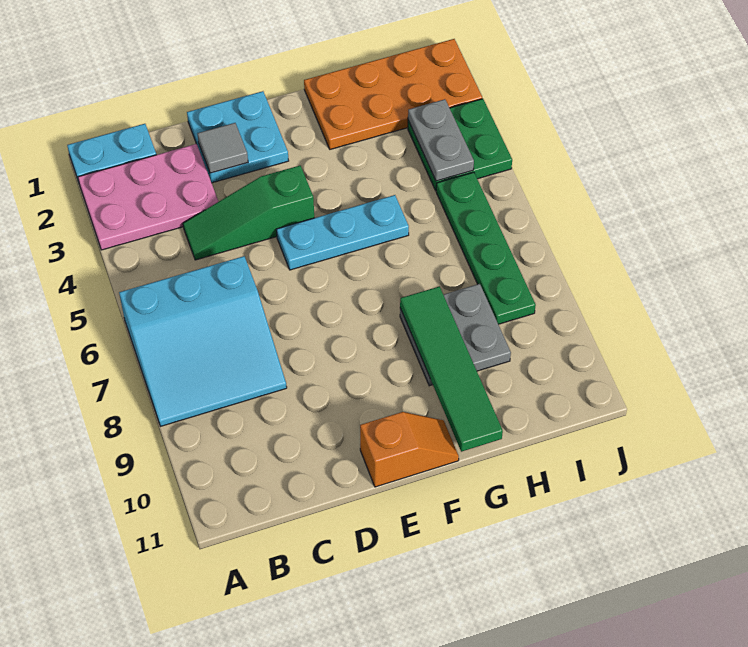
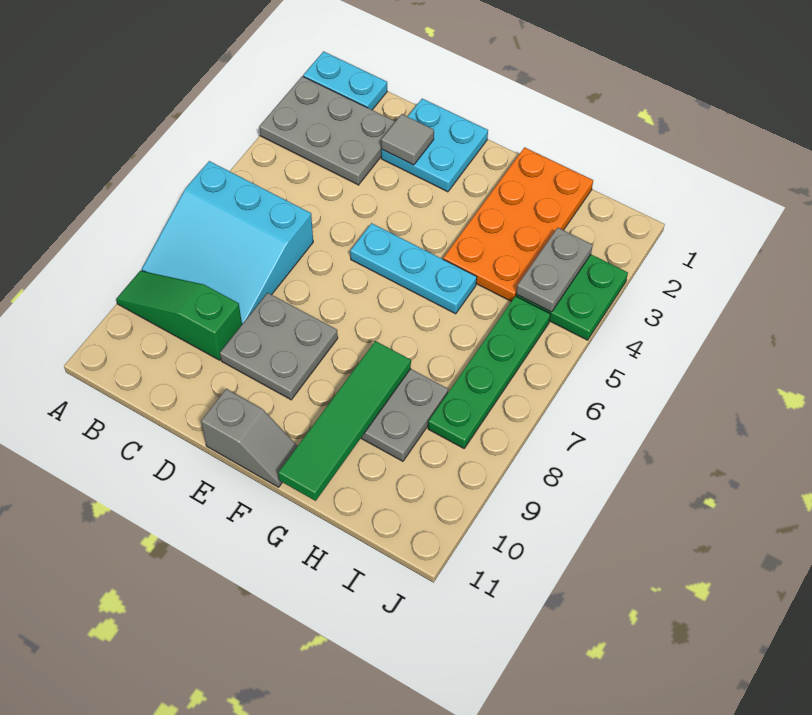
pink 2x3 plate [78,144,219,250] -> grey 2x3 plate [259,76,395,185]
green 1x3 slope [183,166,314,260] -> green 1x3 slope moved to [116,271,242,360]
none -> grey 2x2 plate [220,293,338,400]
orange 1x2 slope [360,412,459,487] -> grey 1x2 slope [201,389,297,487]
orange 2x4 plate [304,39,482,149] -> orange 2x4 plate turned to [443,147,593,301]

